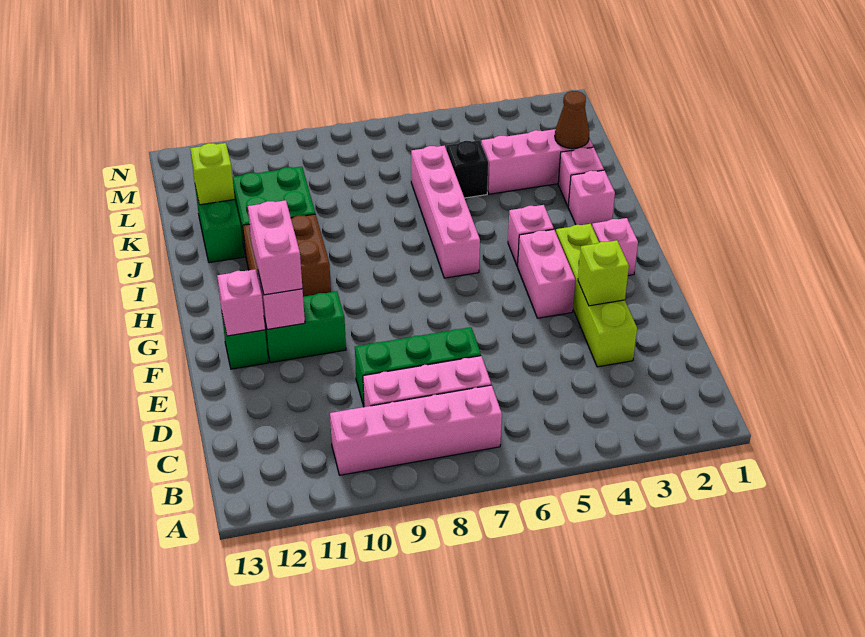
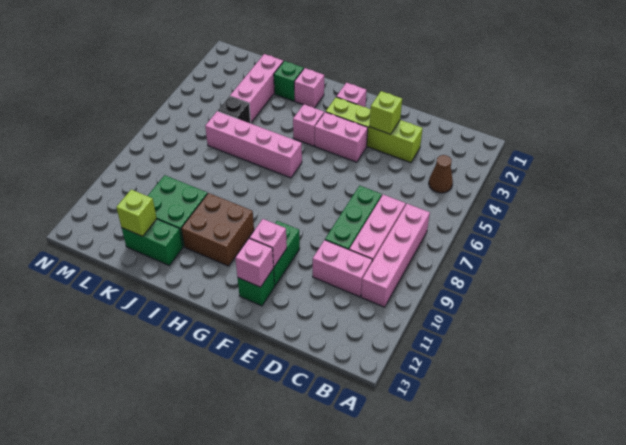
pink 1x2 brick [248,200,302,295] -> pink 1x2 brick moved to [313,240,372,297]
pink 1x1 brick [558,147,604,206] -> green 1x1 brick [274,61,304,101]
brown 1x1 cone [555,91,589,149] -> brown 1x1 cone moved to [429,155,453,193]

